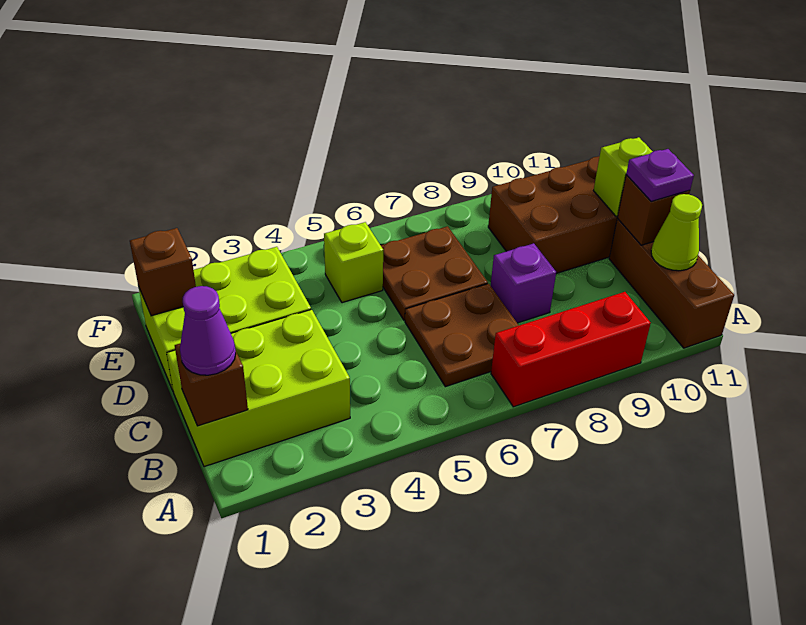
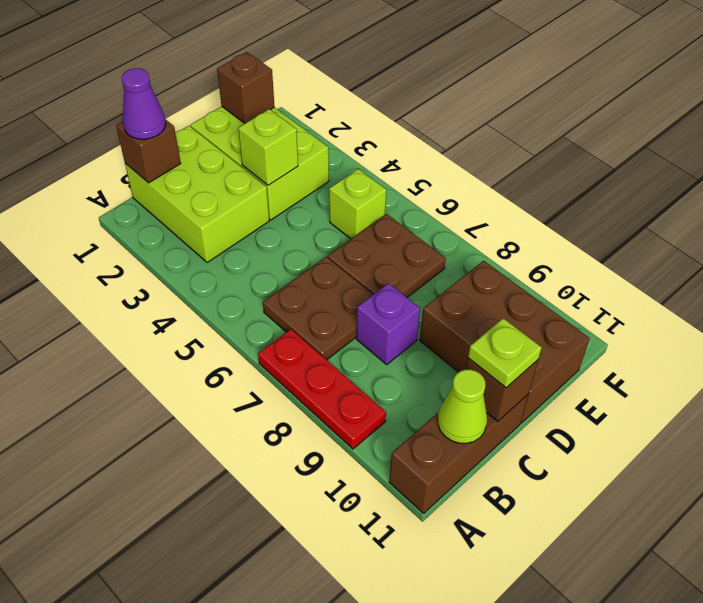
red 1x3 brick [491,292,651,407] -> red 1x3 plate [258,329,386,449]
purple 1x1 plate [626,149,694,202] -> lime 1x1 plate [468,318,542,388]
lime 1x1 brick [594,137,653,217] -> lime 1x1 brick moved to [238,109,298,185]

